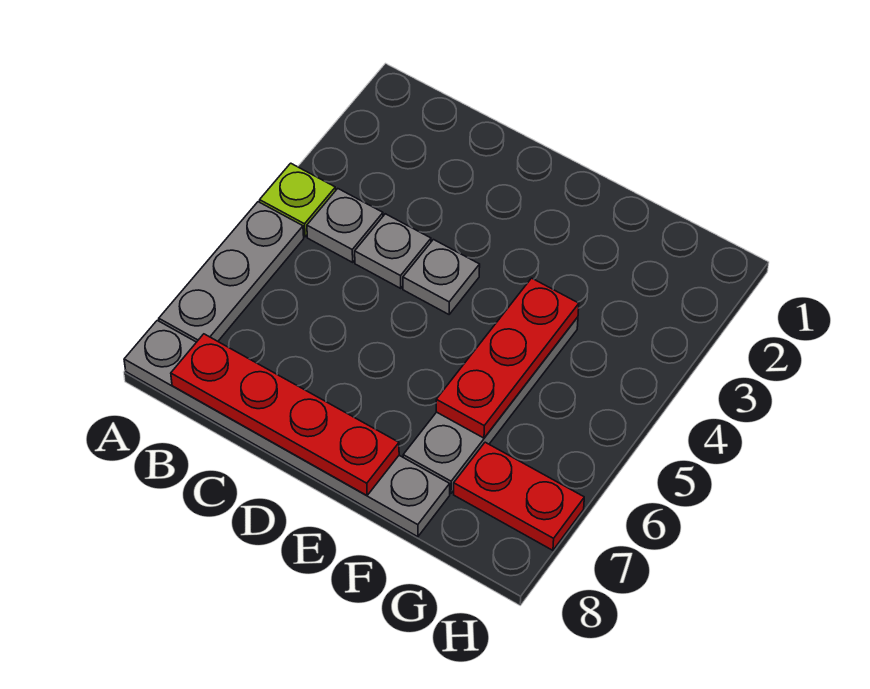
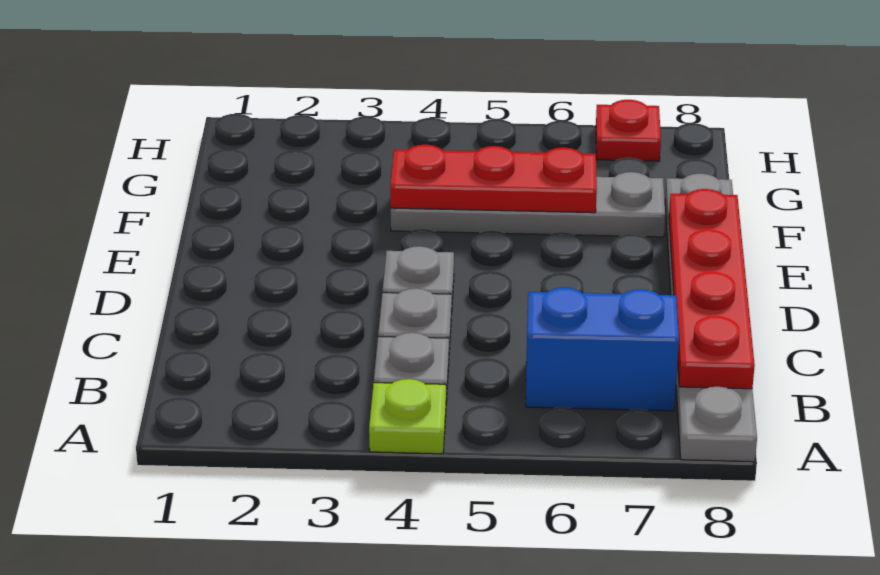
grey 1x3 plate [159,202,304,342] -> none
none -> blue 1x2 brick [526,288,679,411]
red 1x2 plate [454,442,584,550] -> red 1x1 plate [596,100,661,161]

